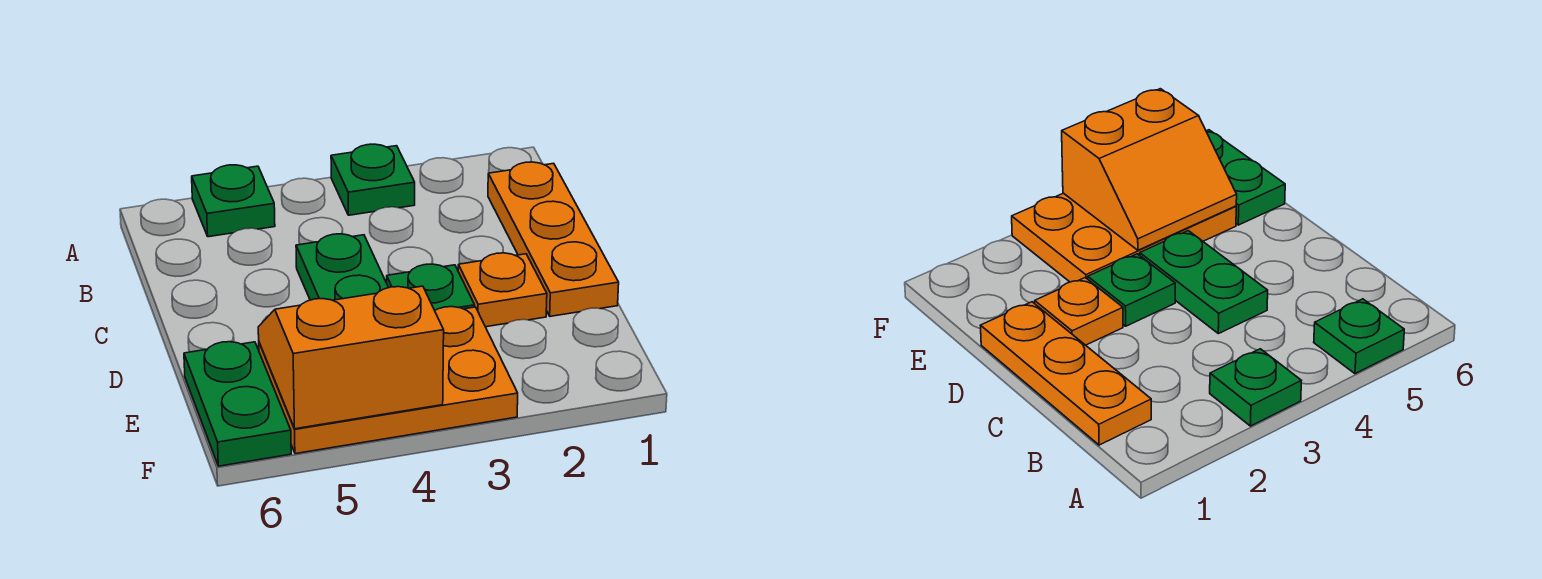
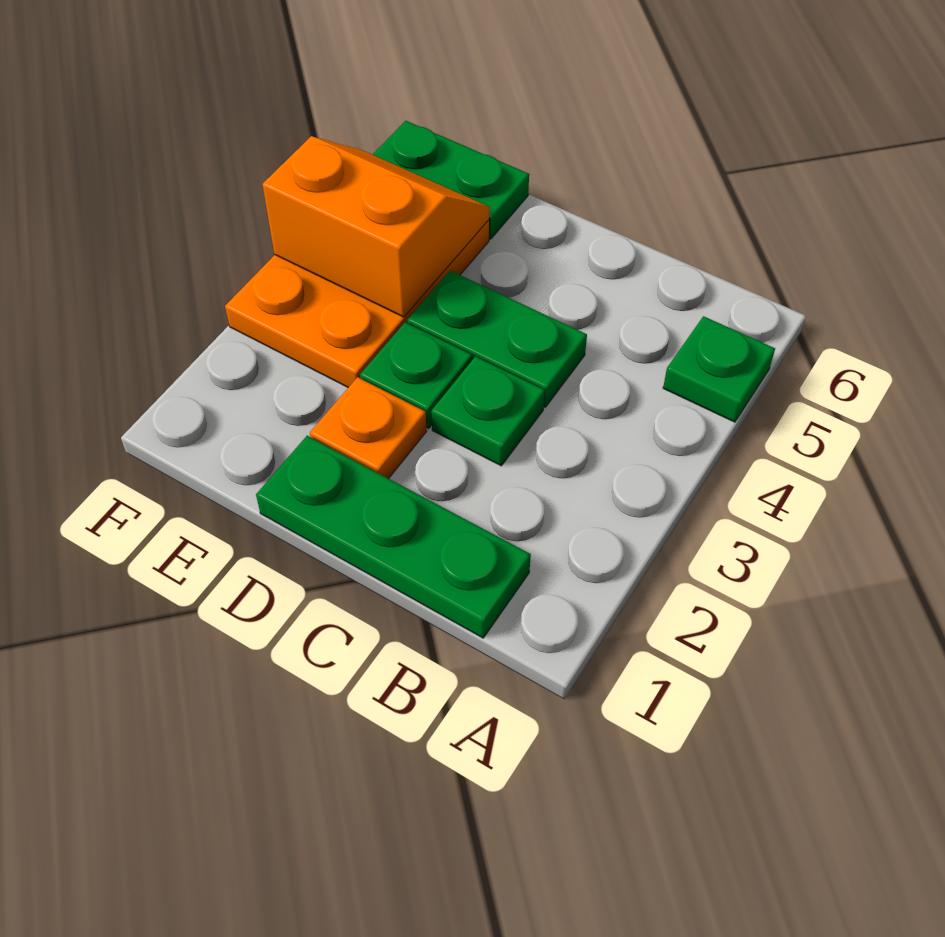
green 1x1 plate [331,144,415,215] -> green 1x1 plate moved to [431,356,545,466]
orange 1x3 plate [488,162,619,316] -> green 1x3 plate [256,436,531,638]
orange 2x2 slope [258,286,444,429] -> orange 2x2 slope turned to [262,136,489,317]

